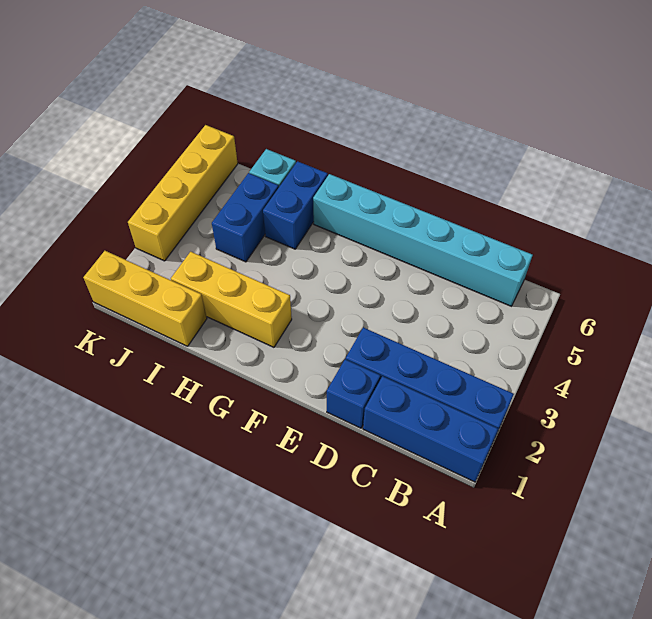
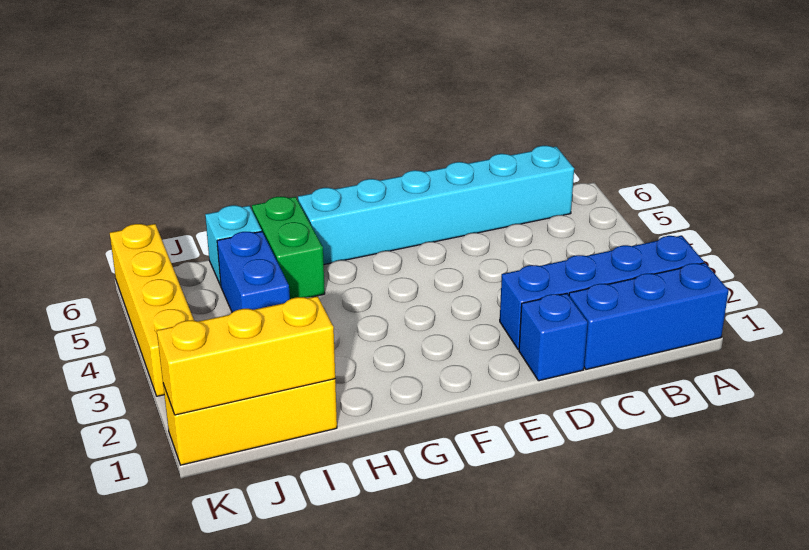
yellow 1x3 brick [171,252,292,347] -> yellow 1x3 brick moved to [157,296,335,415]
blue 1x2 brick [263,161,328,249] -> green 1x2 brick [252,197,325,299]

